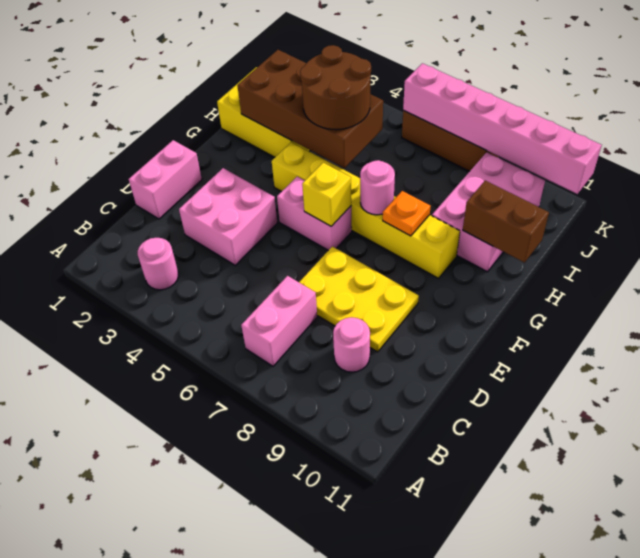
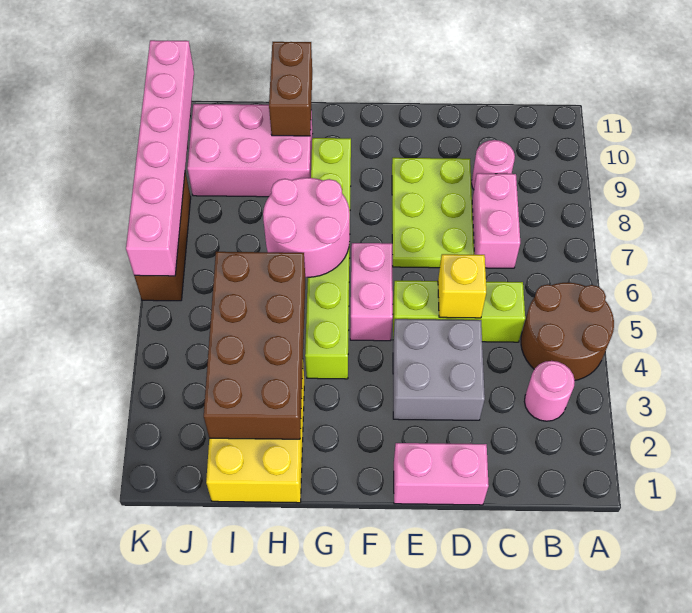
pink 1x2 brick [241,276,317,366] -> pink 1x2 brick turned to [472,173,520,268]
none -> lime 1x3 brick [393,281,525,342]
pink 2x2 brick [179,168,277,265] -> grey 2x2 brick [393,319,485,420]
yellow 2x3 plate [299,247,419,352] -> lime 2x3 plate [392,158,474,268]
yellow 1x1 brick [302,163,351,226] -> yellow 1x1 brick moved to [438,254,486,318]
yellow 1x6 brick [272,142,460,278] -> lime 1x6 brick [305,138,351,379]
pink 1x1 round brick [360,160,395,215] -> pink 2x2 round brick [263,178,350,277]
orange 1x1 plate [383,191,431,236] -> none
brown 2x2 round brick [300,45,371,130] -> brown 2x2 round brick moved to [521,283,614,380]

